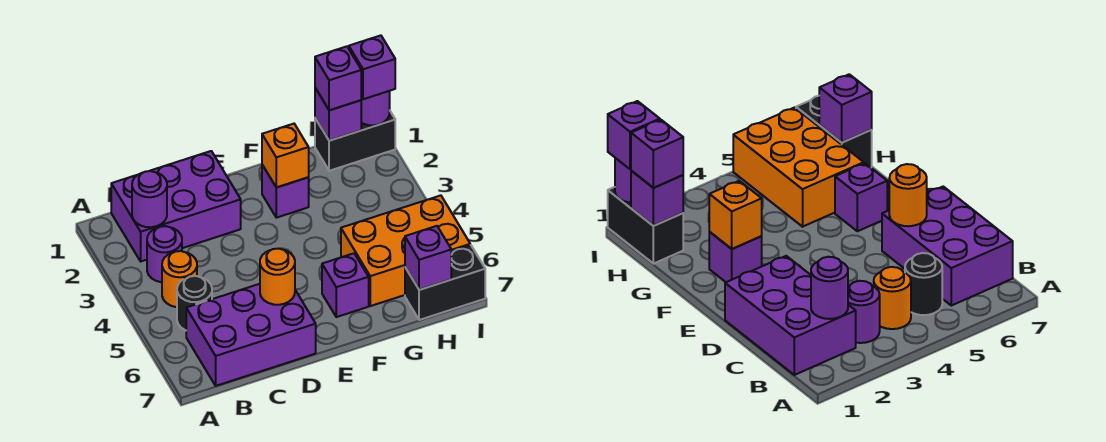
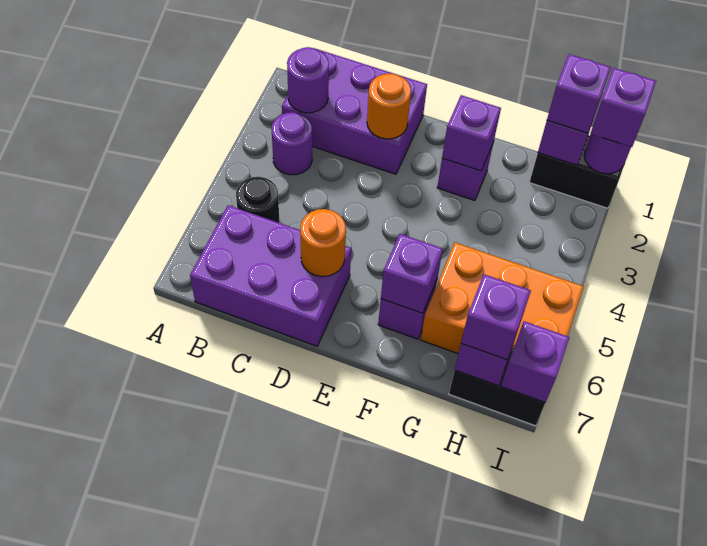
orange 1x1 round brick [162,251,197,307] -> orange 1x1 round brick moved to [367,74,411,139]
orange 1x1 brick [262,124,309,187] -> purple 1x1 brick [442,95,501,171]
none -> purple 1x1 brick [381,234,443,313]
none -> purple 1x1 brick [461,274,531,360]
none -> purple 1x1 brick [501,321,569,403]

